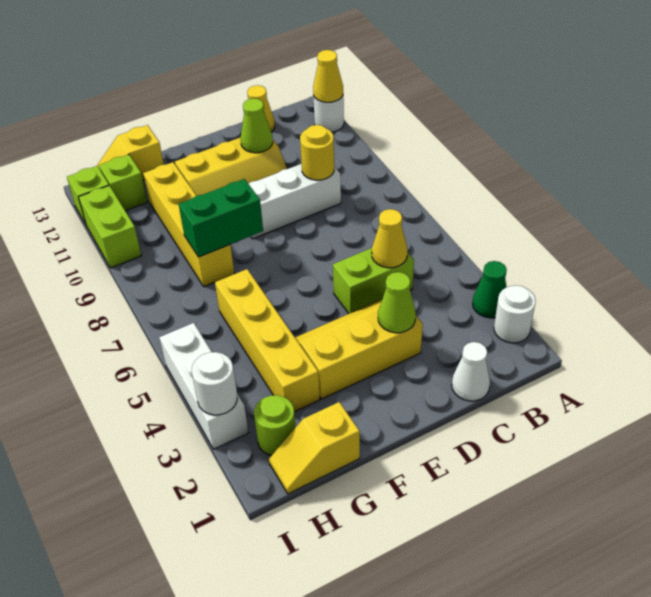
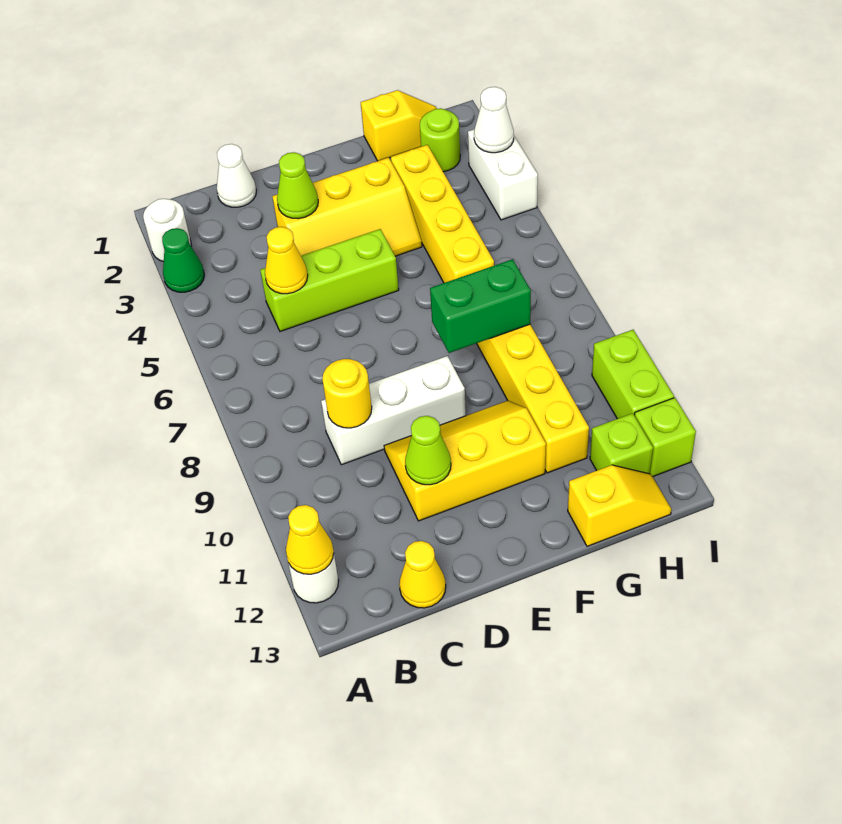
lime 1x2 brick [333,248,414,313] -> lime 1x3 brick [260,229,399,331]
white 1x3 brick [159,323,248,449] -> white 1x2 brick [468,130,538,220]
white 1x1 round brick [192,352,237,415] -> white 1x1 cone [474,87,514,153]

